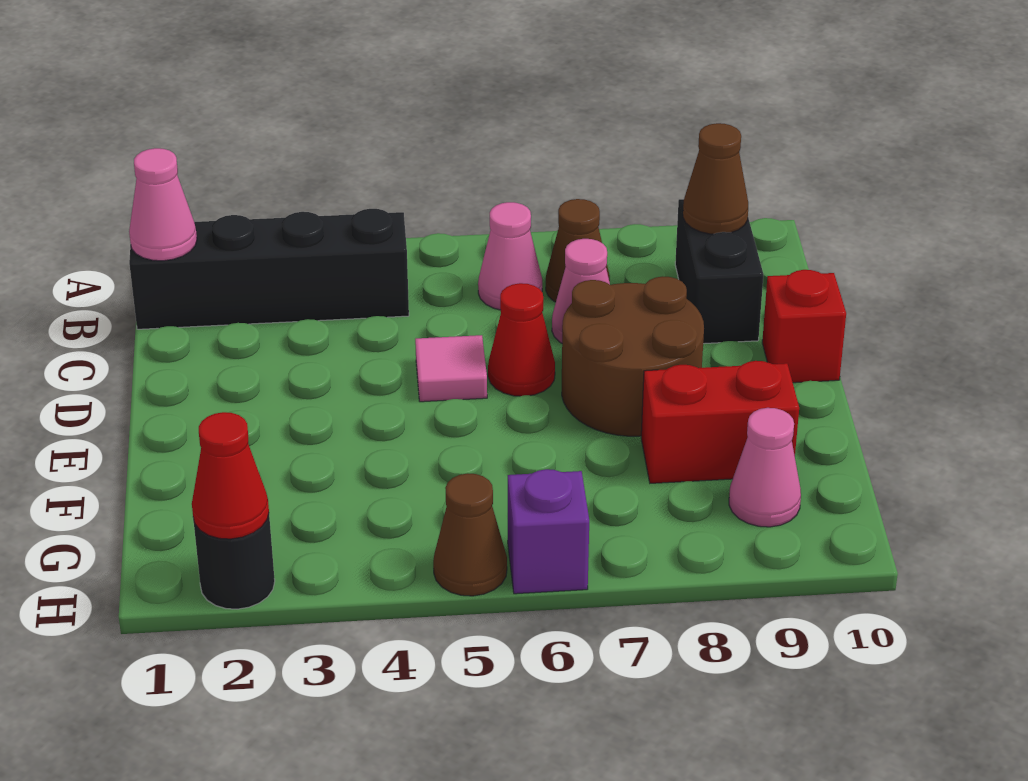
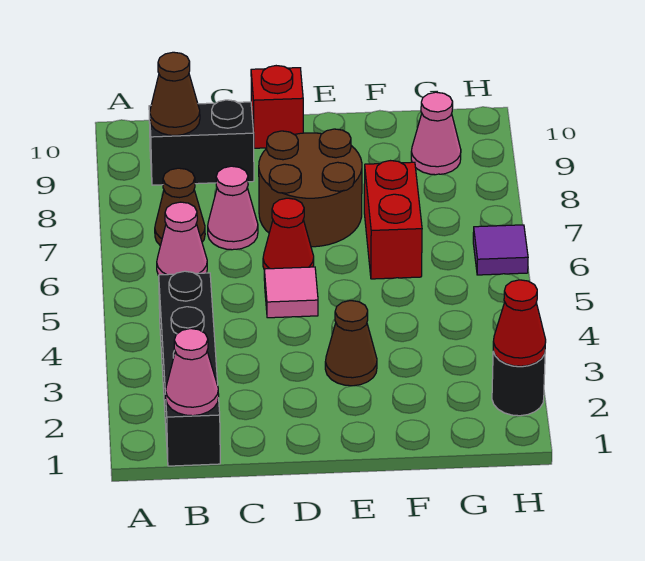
red 1x2 brick [641,361,799,483] -> red 1x2 brick moved to [364,161,422,279]
brown 1x1 cone [433,473,507,596] -> brown 1x1 cone moved to [325,301,377,386]
purple 1x1 brick [508,469,589,594] -> purple 1x1 tile [473,225,528,275]

